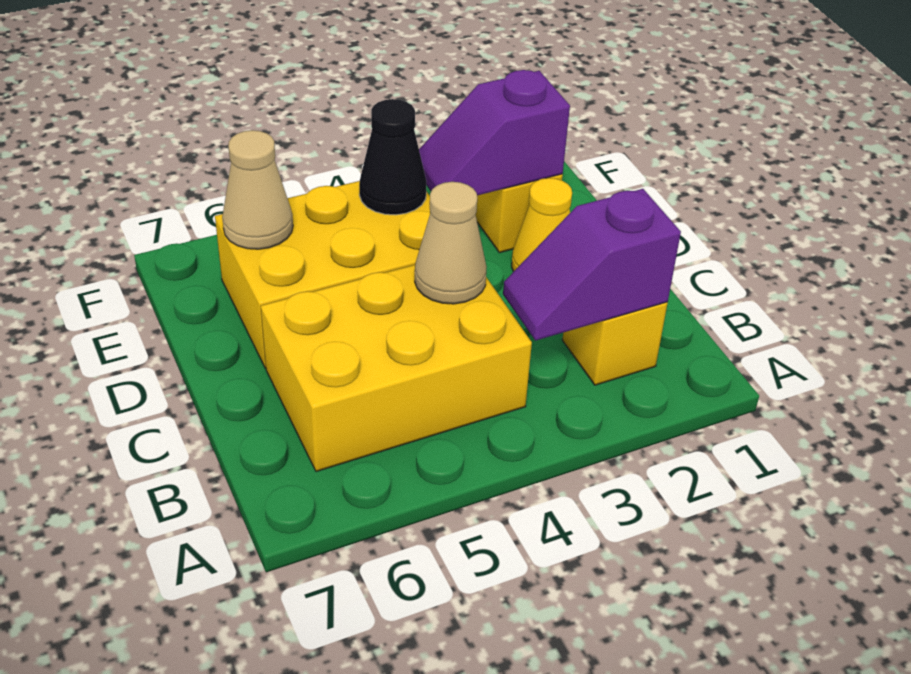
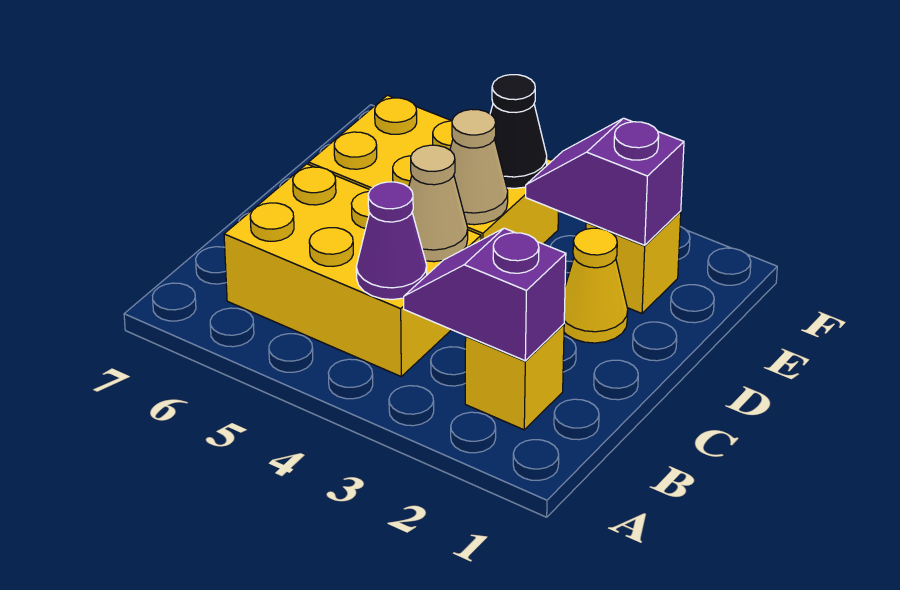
none -> purple 1x1 cone [356,182,427,299]
tan 1x1 cone [222,130,293,249] -> tan 1x1 cone moved to [450,109,508,225]

